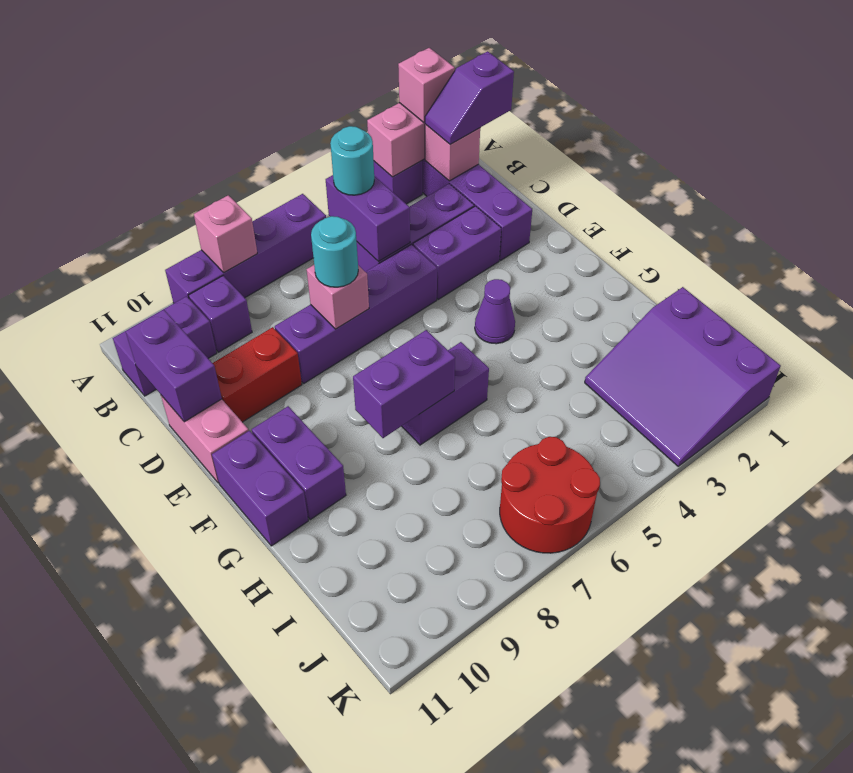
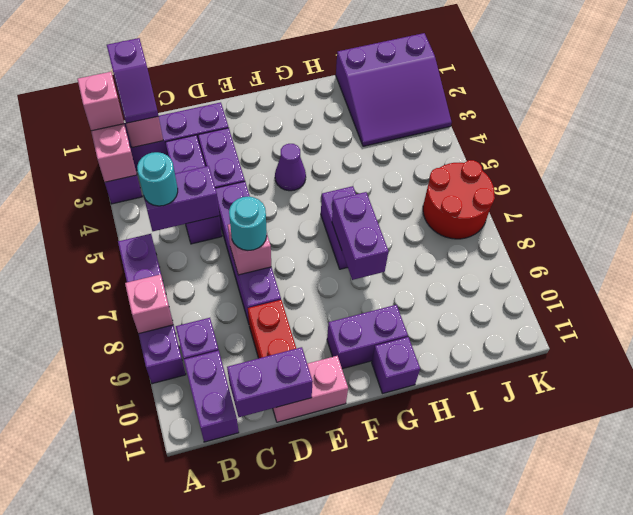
purple 1x2 brick [212,431,308,546] -> purple 1x1 brick [372,337,420,394]

